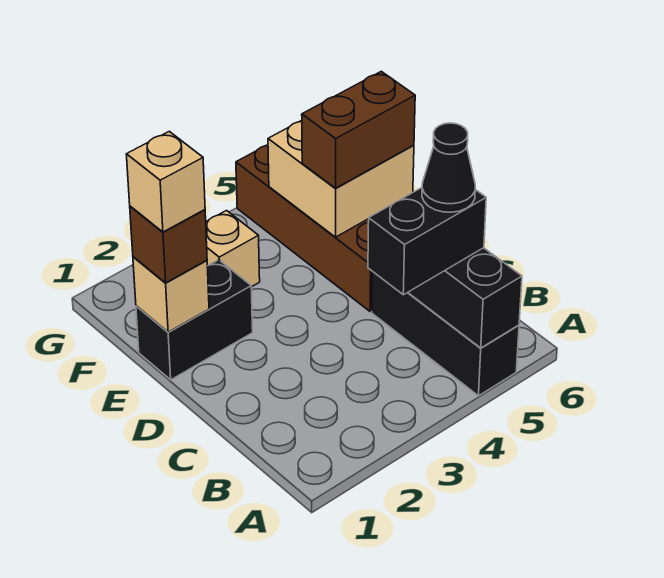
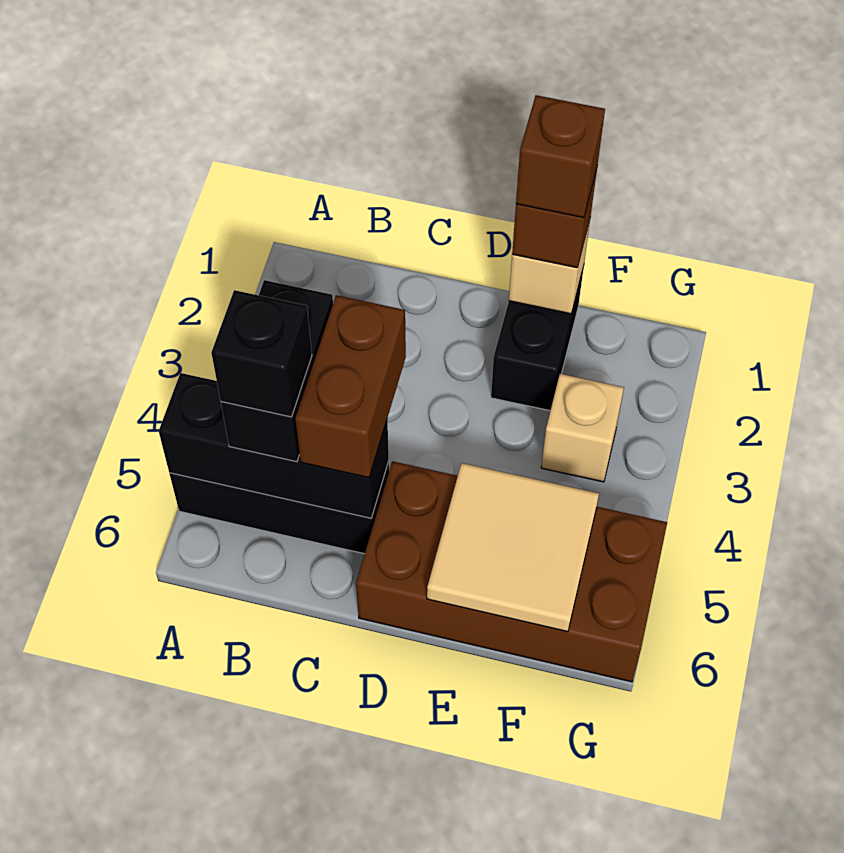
black 1x1 cone [422,123,475,212] -> black 1x1 brick [211,290,312,417]
tan 1x1 brick [126,131,205,232] -> brown 1x1 brick [516,95,605,218]
tan 2x2 brick [268,120,414,237] -> tan 2x2 tile [427,463,599,632]
brown 1x2 brick [302,71,415,188] -> brown 1x2 brick moved to [295,295,406,478]

